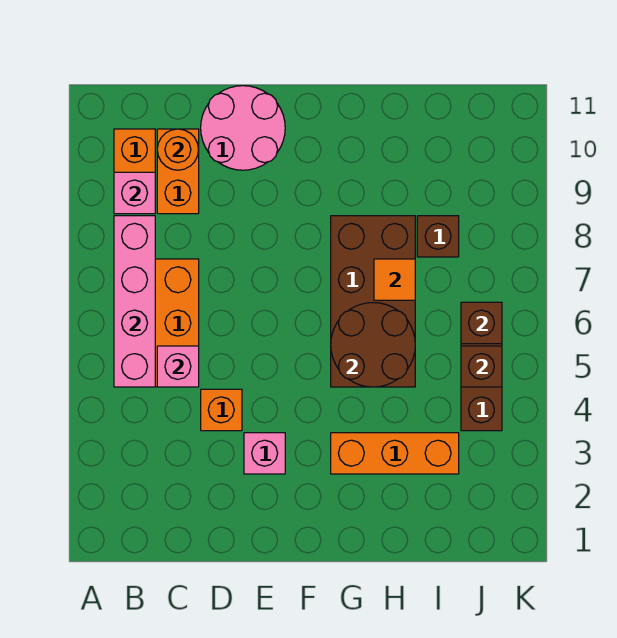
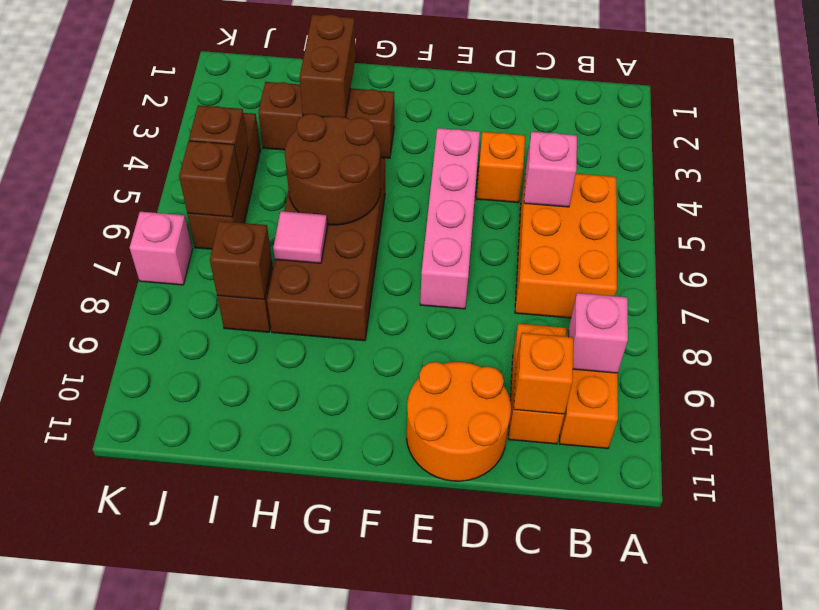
pink 1x4 brick [114,216,155,387] -> pink 1x4 brick moved to [420,128,480,309]
orange 1x1 round brick [157,129,199,170] -> orange 1x1 brick [514,333,573,414]
pink 2x2 round brick [201,86,285,170] -> orange 2x2 round brick [407,362,511,481]
pink 1x1 brick [244,433,285,474] -> pink 1x1 brick moved to [130,212,192,285]
orange 1x3 brick [331,433,459,474] -> brown 1x3 brick [258,82,394,158]
none -> brown 1x2 brick [300,14,356,117]
orange 1x1 tile [374,259,415,300] -> pink 1x1 tile [273,211,327,263]
none -> brown 1x1 brick [210,221,272,299]

